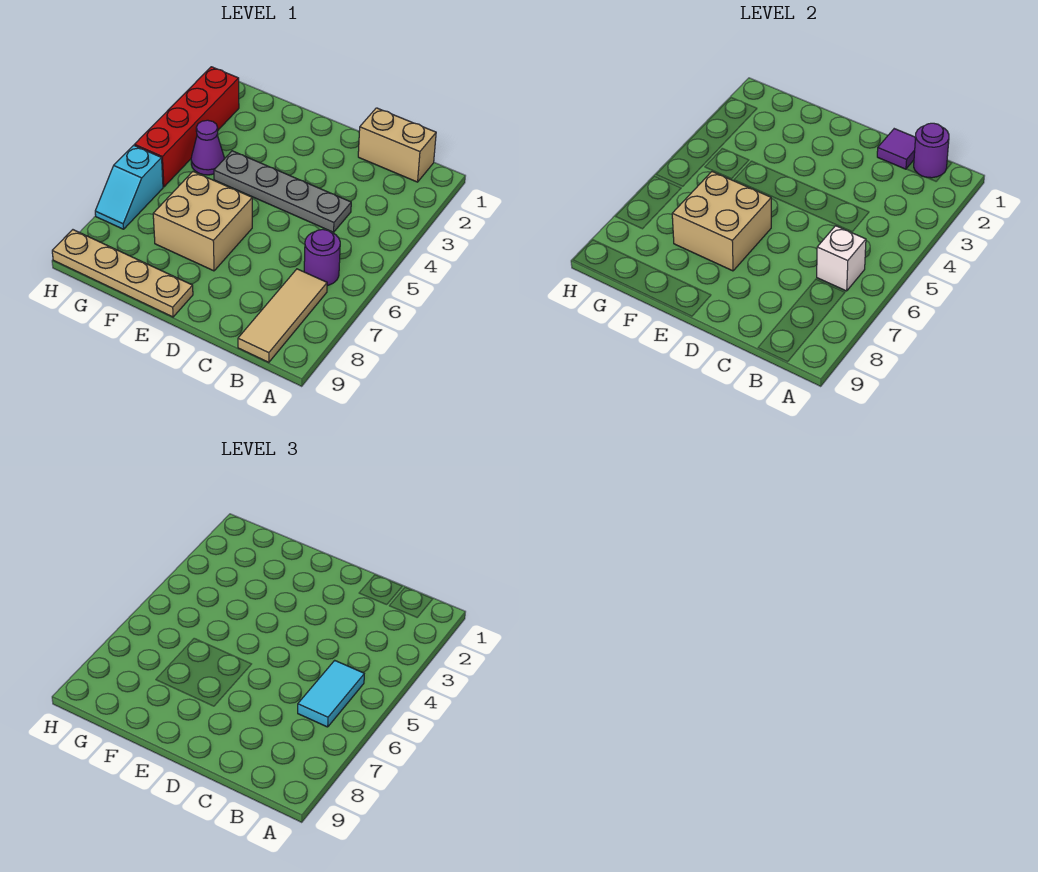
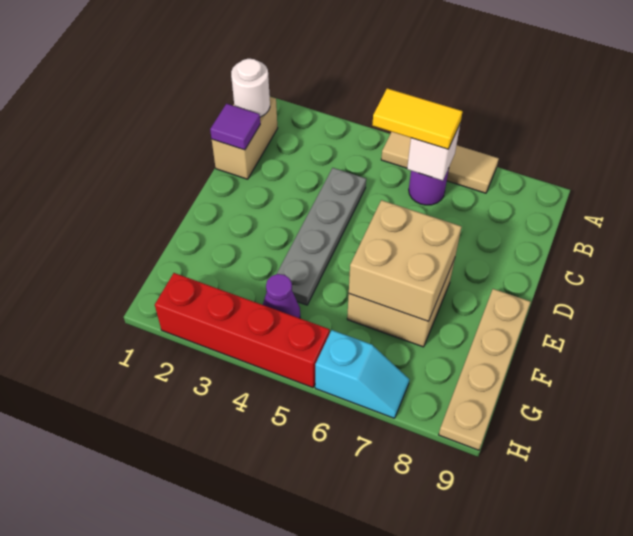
purple 1x1 round brick [914,123,949,178] -> white 1x1 round brick [231,59,270,117]
cyan 1x2 tile [298,660,364,727] -> yellow 1x2 tile [372,88,463,149]
tan 1x3 tile [238,269,327,362] -> tan 1x3 tile moved to [381,132,499,193]

